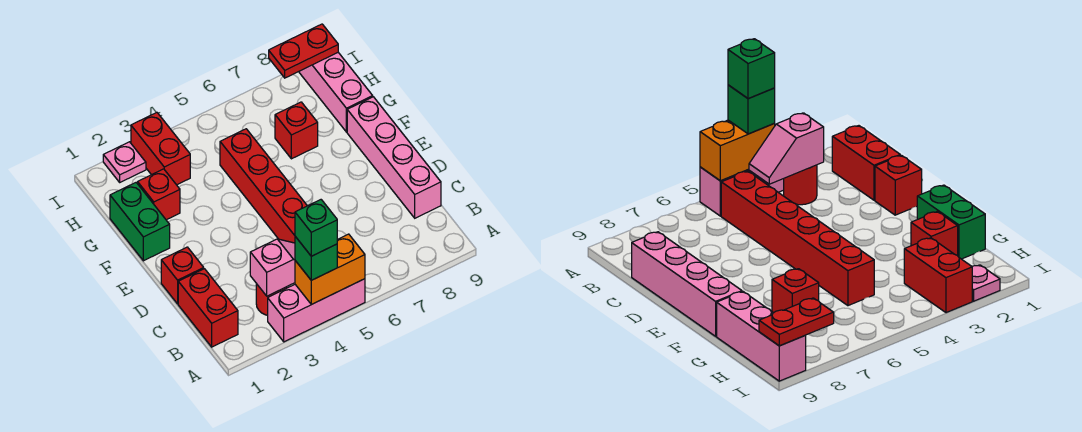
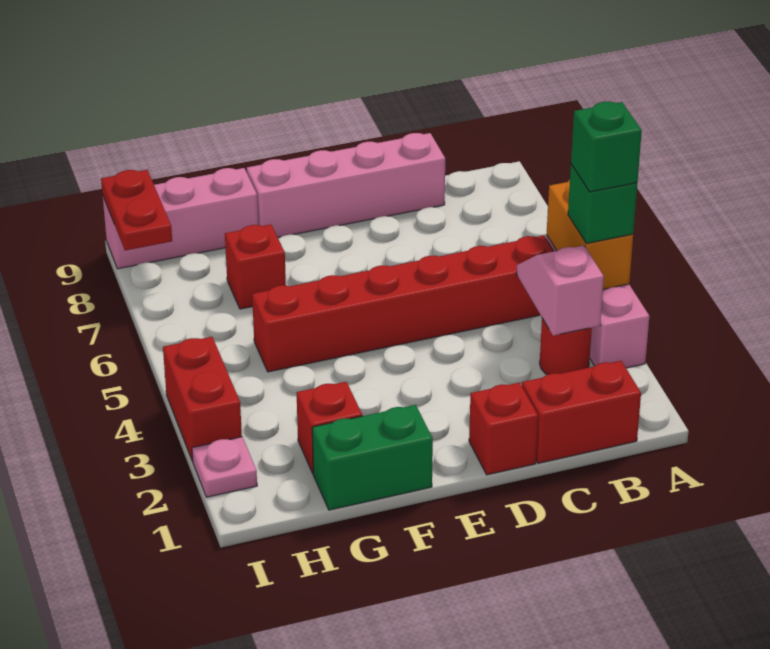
red 1x2 brick [131,113,190,185] -> red 1x2 brick turned to [163,337,242,461]

